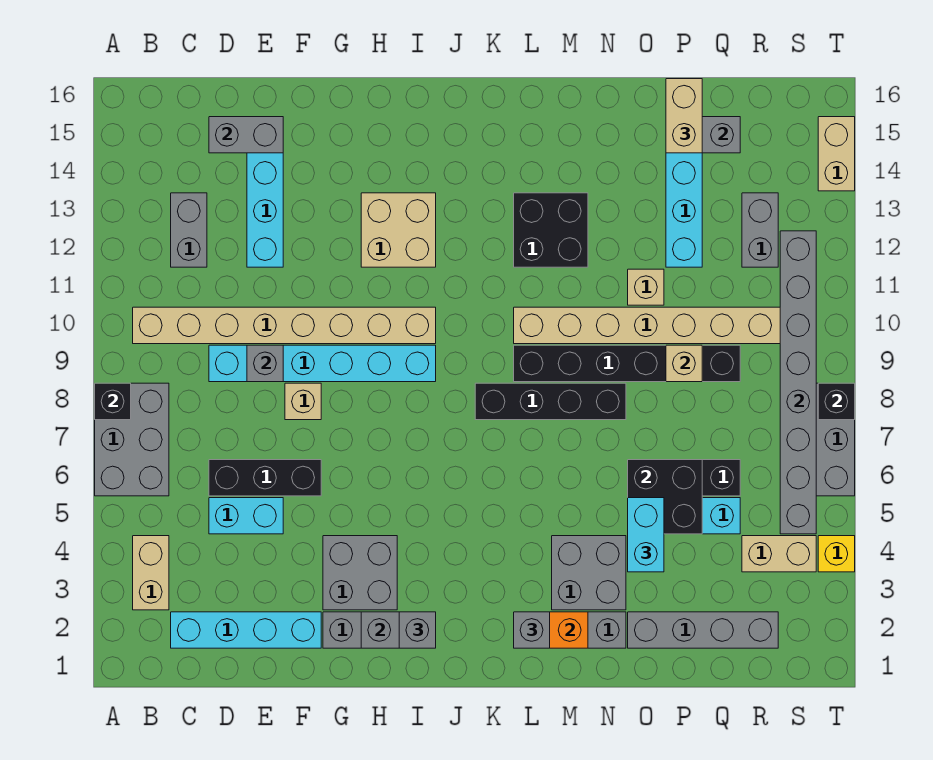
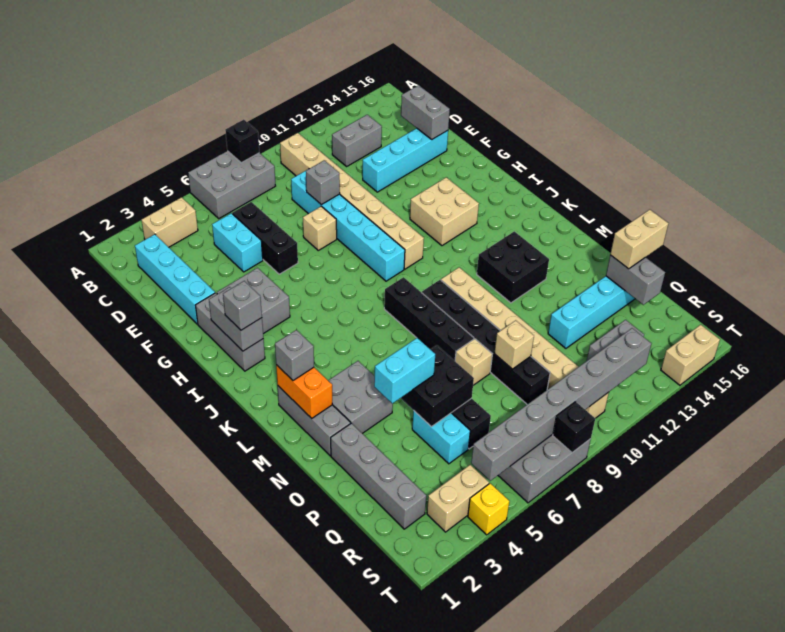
tan 1x1 brick [628,269,664,305] -> tan 1x1 brick moved to [455,339,492,385]
tan 1x2 brick [742,536,816,572] -> tan 1x2 brick turned to [427,465,489,532]

